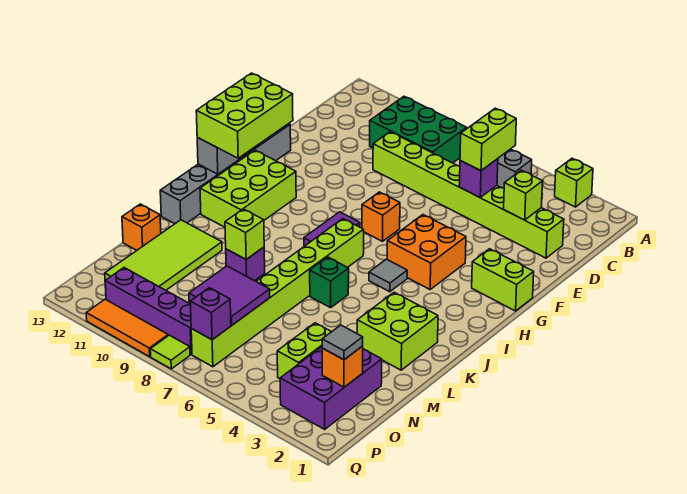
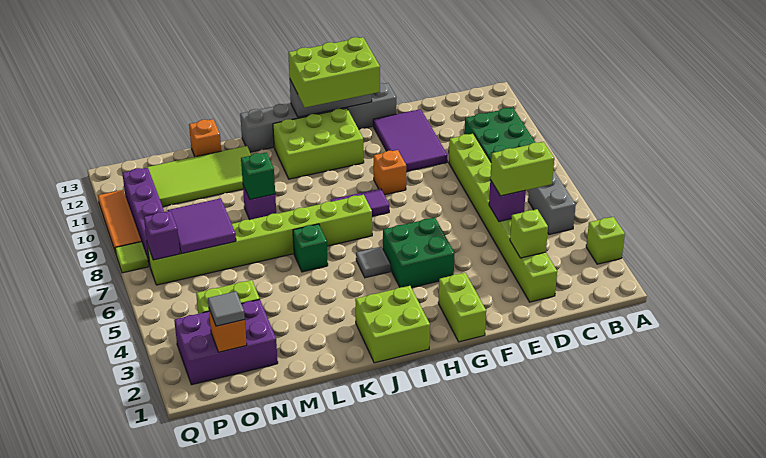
none -> purple 2x3 tile [373,109,447,172]
orange 2x2 brick [387,215,466,289] -> green 2x2 brick [383,218,454,288]
orange 1x1 brick [362,192,400,241] -> orange 1x1 brick moved to [374,150,406,195]
lime 2x2 brick [357,292,438,370] -> lime 2x2 brick moved to [355,286,430,363]
lime 1x1 brick [225,209,264,259] -> green 1x1 brick [241,153,275,199]

